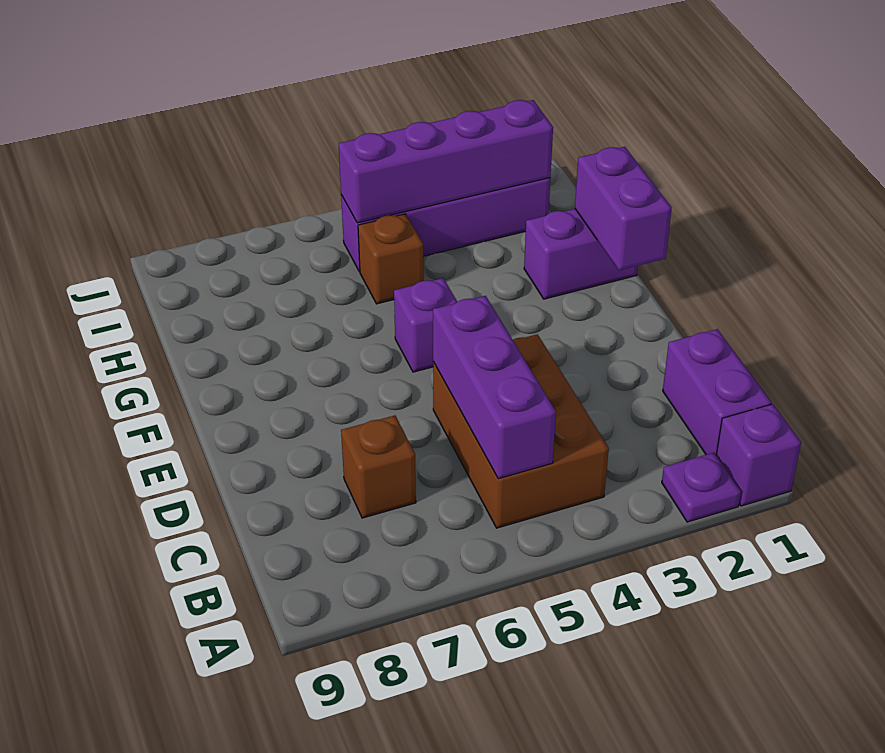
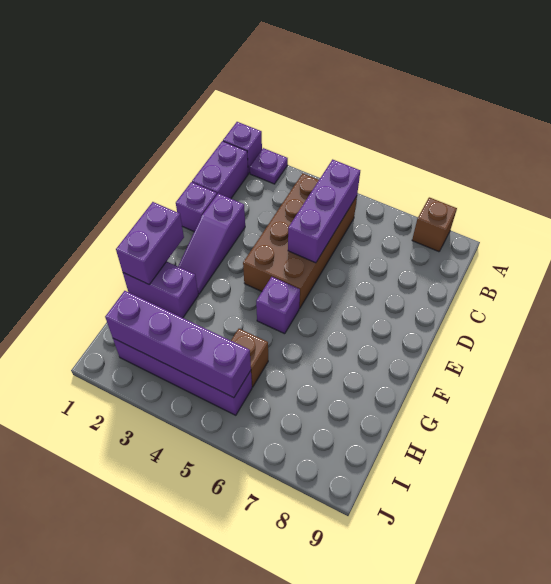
brown 2x3 brick [433,334,609,528] -> brown 2x4 brick [243,173,357,309]
brown 1x1 brick [341,415,416,518] -> brown 1x1 brick moved to [412,197,457,252]
none -> purple 1x1 brick [176,182,217,232]
none -> purple 1x3 slope [178,193,245,294]

